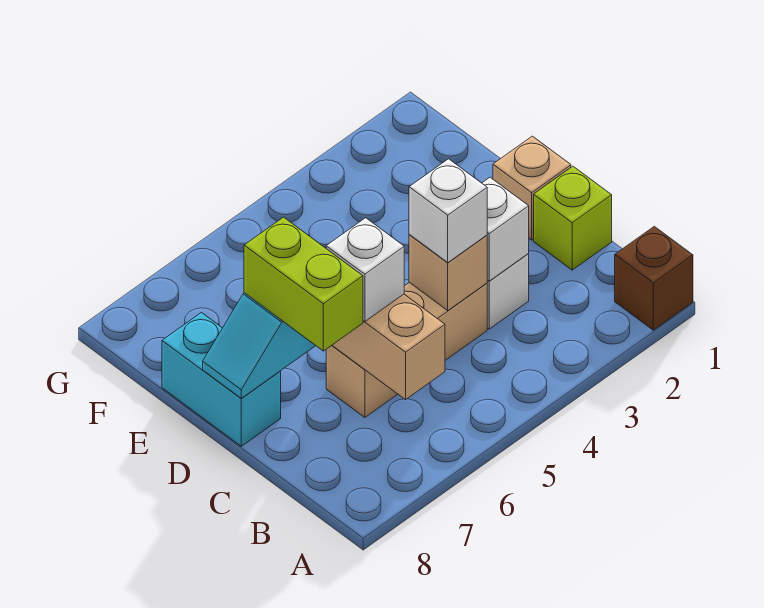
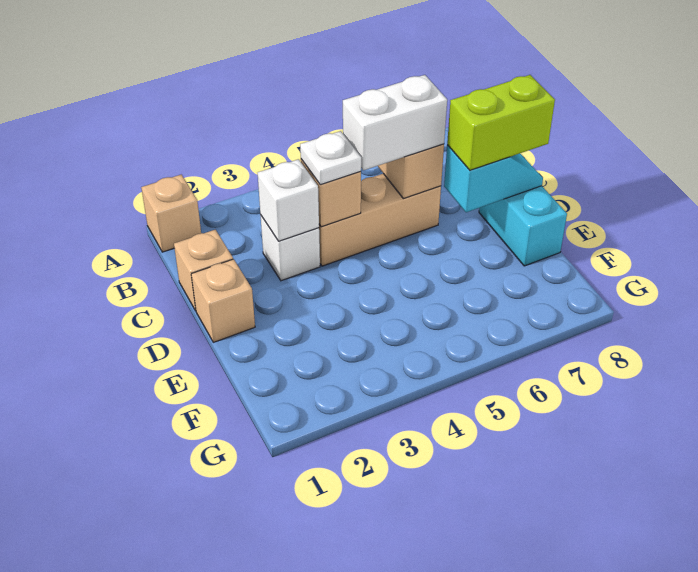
brown 1x1 brick [615,226,693,330] -> tan 1x1 brick [141,175,201,252]
lime 1x1 brick [534,166,612,270] -> tan 1x1 brick [174,230,233,311]
white 1x1 brick [409,159,487,263] -> white 1x1 plate [300,131,361,185]
white 1x1 brick [326,218,404,322] -> white 1x2 brick [343,75,447,170]
lime 1x2 brick [244,217,363,351] -> lime 1x2 brick turned to [447,75,555,170]

